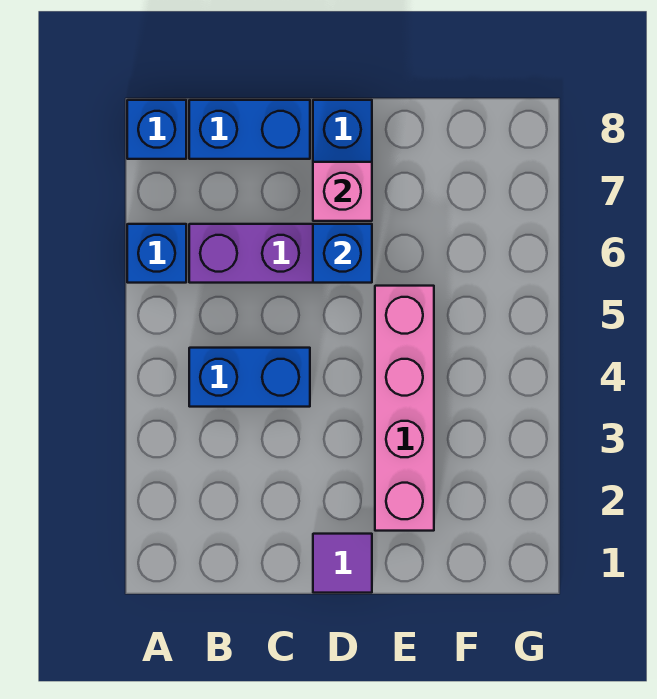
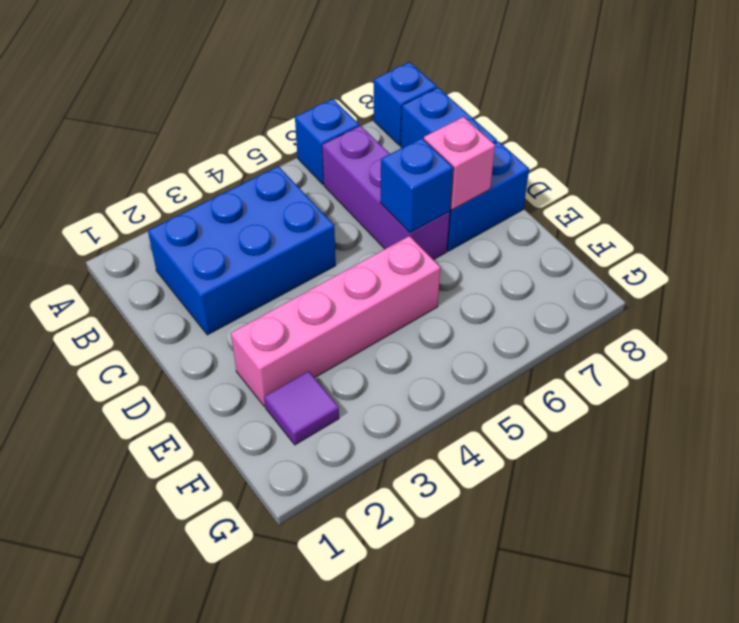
blue 1x2 brick [189,348,310,407] -> blue 2x3 brick [148,166,336,335]
purple 1x1 tile [313,534,372,593] -> purple 1x1 tile moved to [264,371,339,445]

